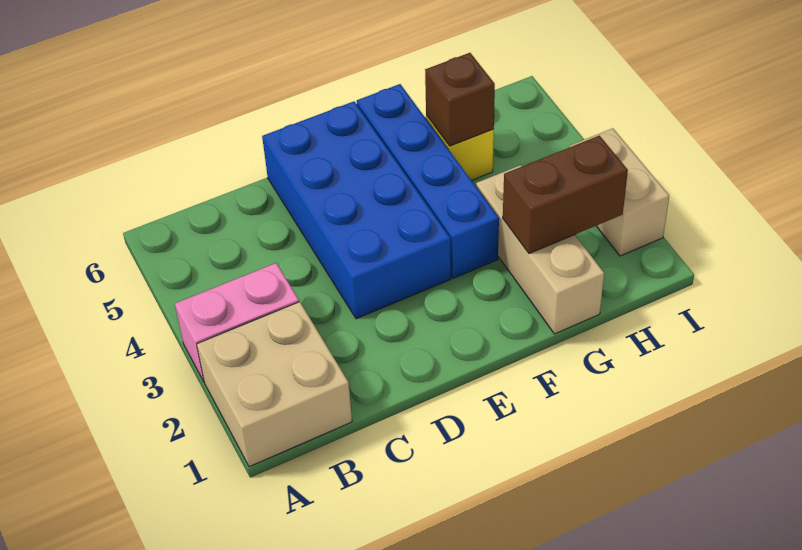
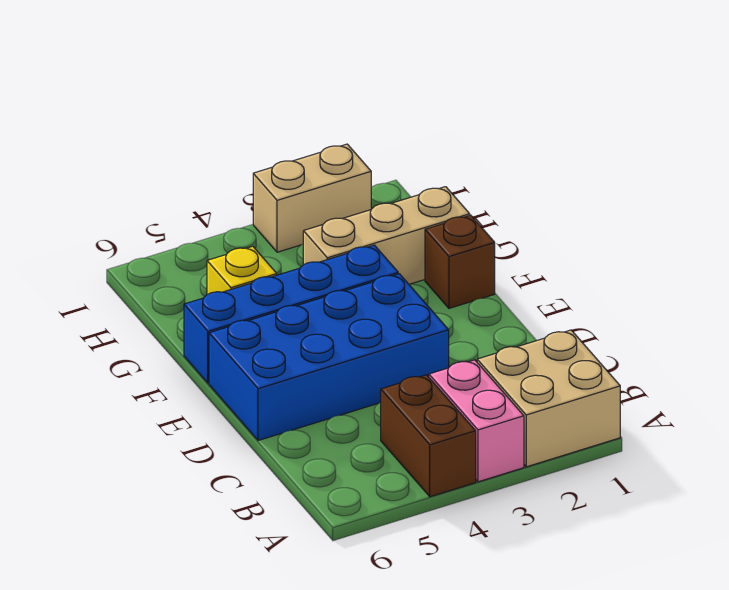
brown 1x2 brick [503,136,628,254] -> brown 1x2 brick moved to [381,375,476,497]
brown 1x1 brick [425,53,495,146] -> brown 1x1 brick moved to [425,215,495,308]

